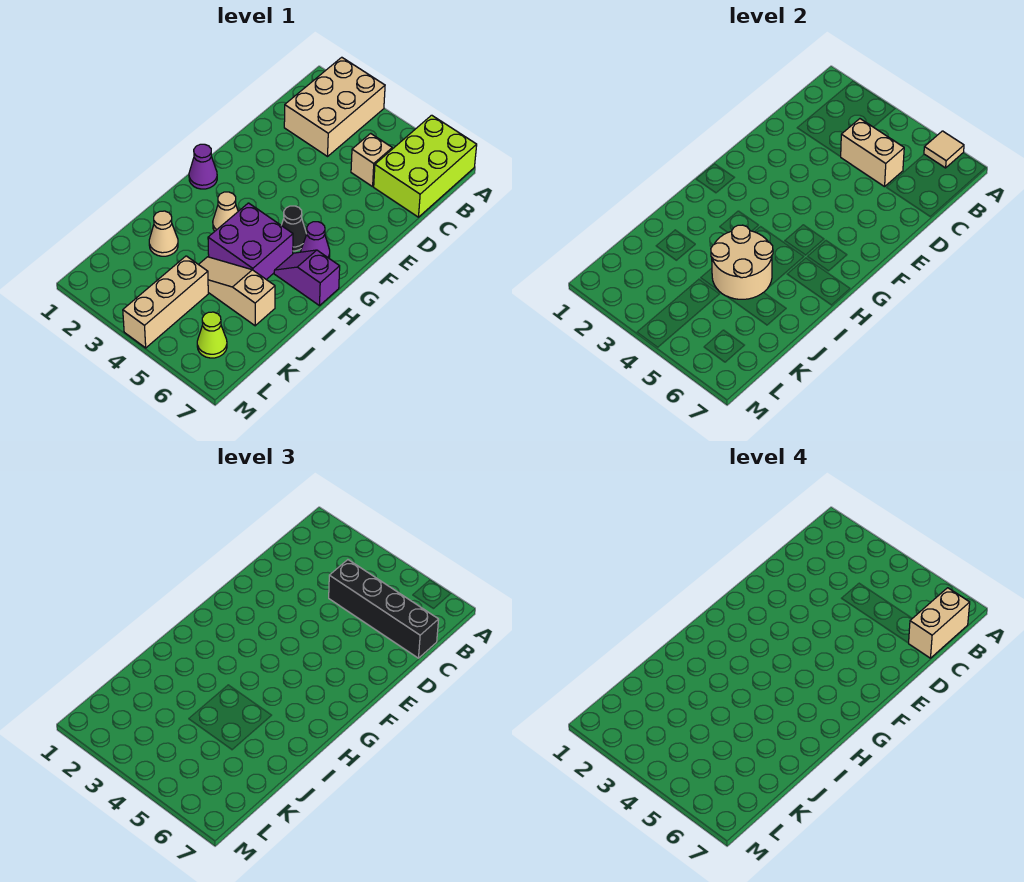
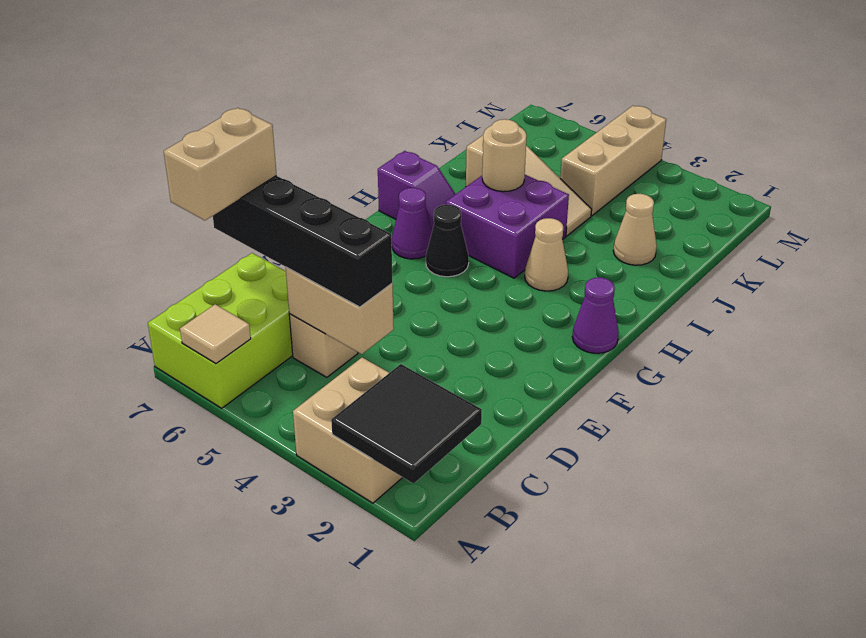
none -> black 2x2 tile [331,364,482,484]
tan 2x3 brick [284,57,385,156] -> tan 2x2 brick [293,357,403,503]
tan 2x2 round brick [711,225,773,299] -> tan 1x1 round brick [482,119,527,192]
lime 1x1 cone [197,312,227,358] -> none

